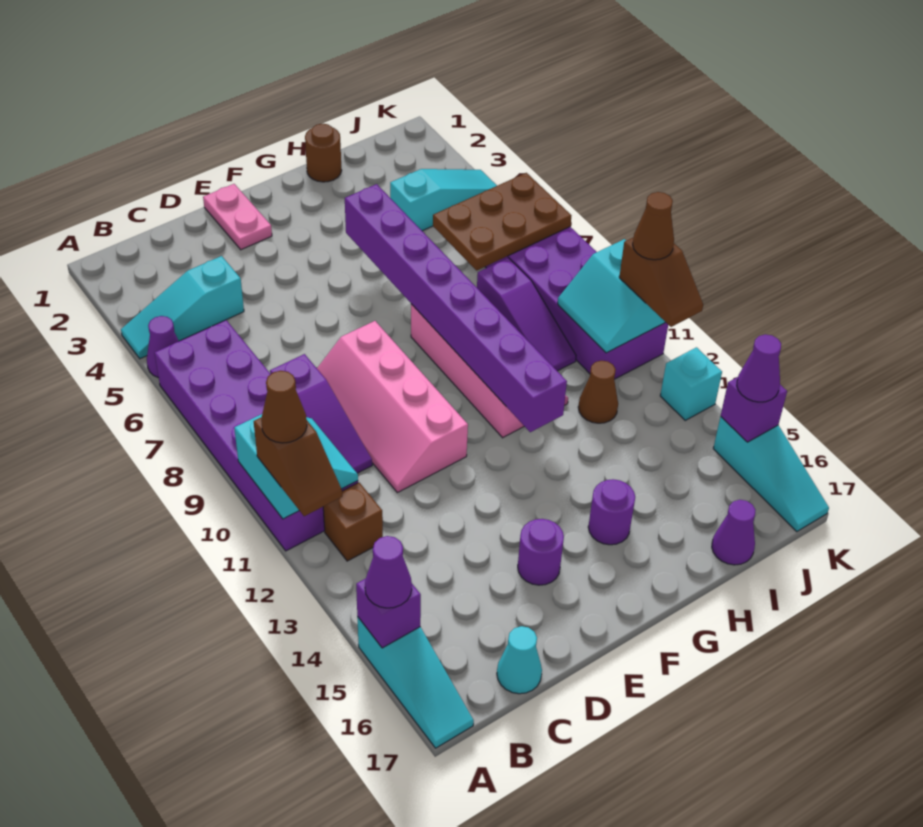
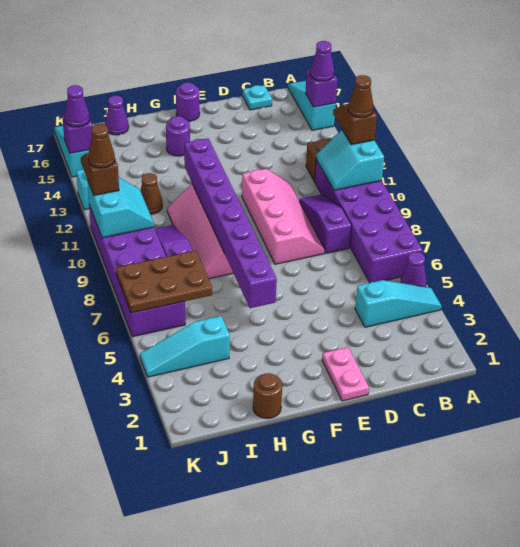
cyan 1x1 cone [497,626,542,694] -> cyan 1x1 plate [243,85,272,110]
purple 1x1 round brick [518,519,564,585] -> purple 1x1 round brick moved to [176,83,200,121]

